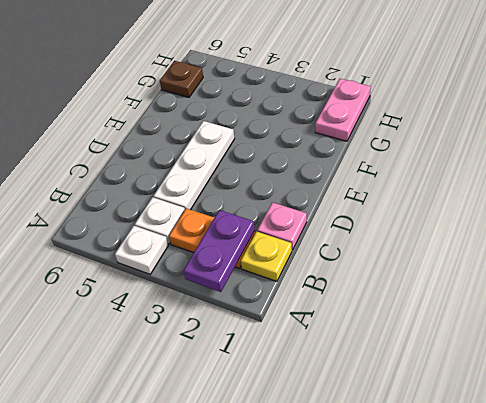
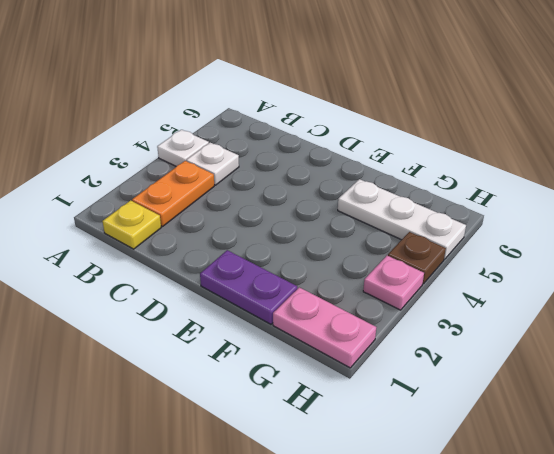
purple 1x2 plate [184,210,255,292] -> purple 1x2 plate moved to [200,250,297,324]
pink 1x1 plate [257,202,307,250] -> pink 1x1 plate moved to [363,256,424,310]
white 1x3 plate [154,121,235,210] -> white 1x3 plate moved to [338,179,466,259]
brown 1x1 plate [160,61,203,97] -> brown 1x1 plate moved to [388,232,446,284]

